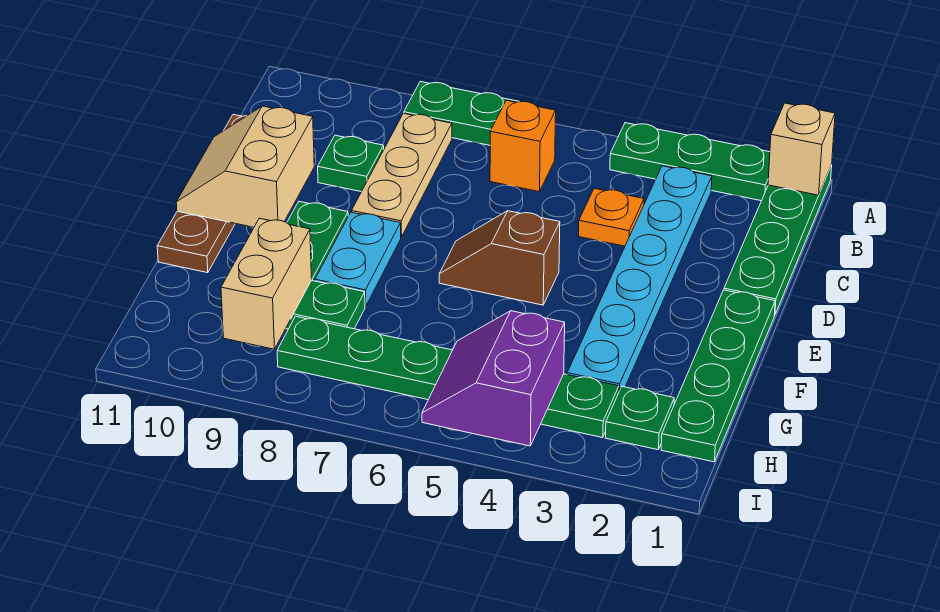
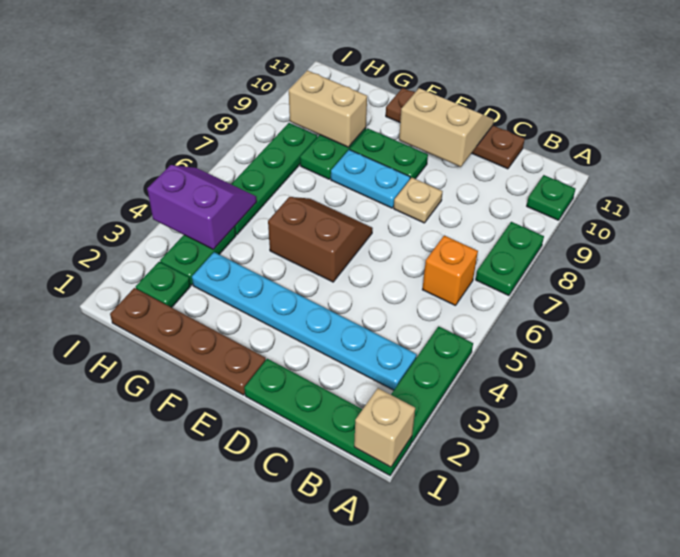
tan 1x3 plate [352,113,452,237] -> tan 1x1 plate [394,178,443,223]
orange 1x1 plate [578,188,644,246] -> none
green 1x1 plate [318,135,384,192] -> green 1x1 plate moved to [527,175,575,220]
green 1x4 plate [661,290,775,462] -> brown 1x4 plate [110,288,266,395]
brown 1x2 slope [439,211,560,305] -> brown 2x2 slope [268,197,373,282]

